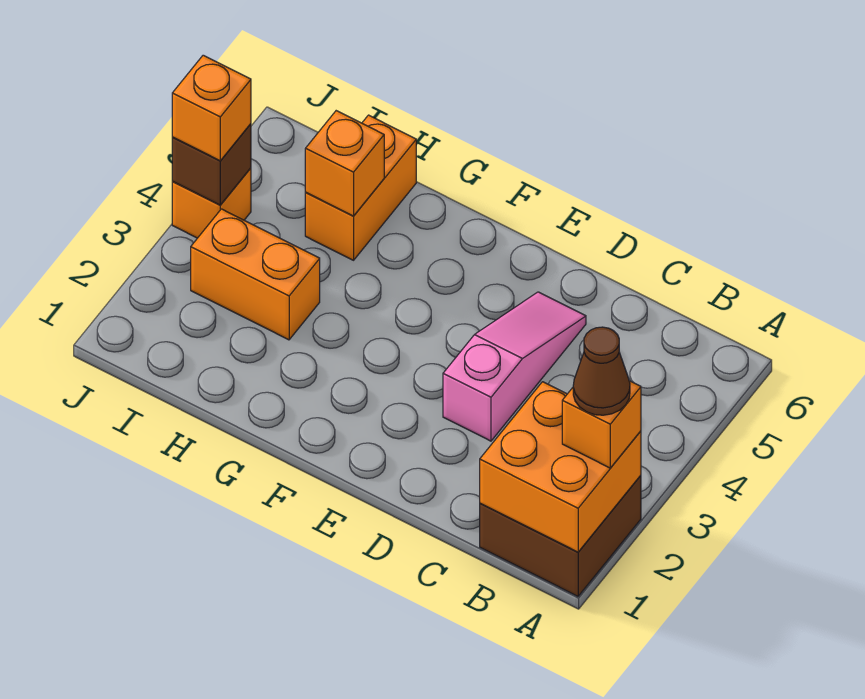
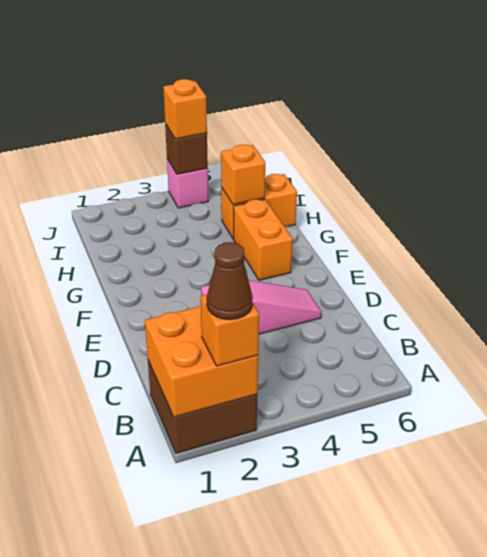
orange 1x2 brick [191,209,320,340] -> orange 1x2 brick moved to [234,199,293,280]
orange 1x1 brick [172,168,251,238] -> pink 1x1 brick [167,159,208,208]

